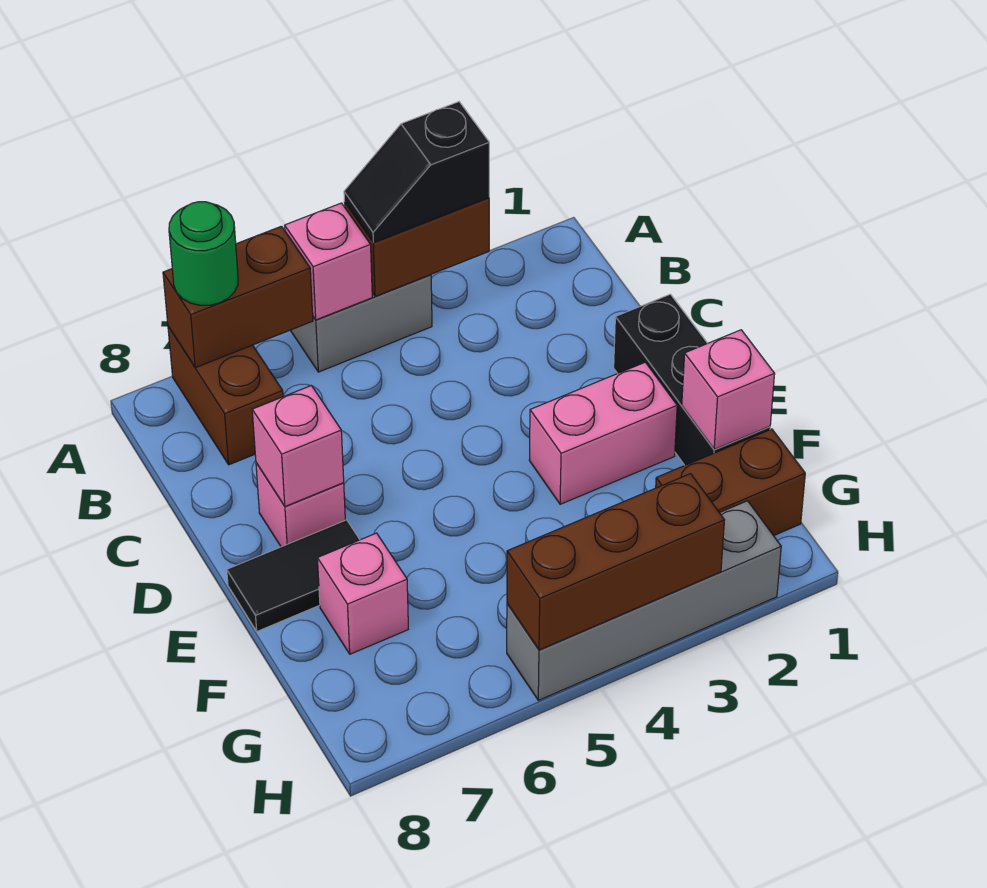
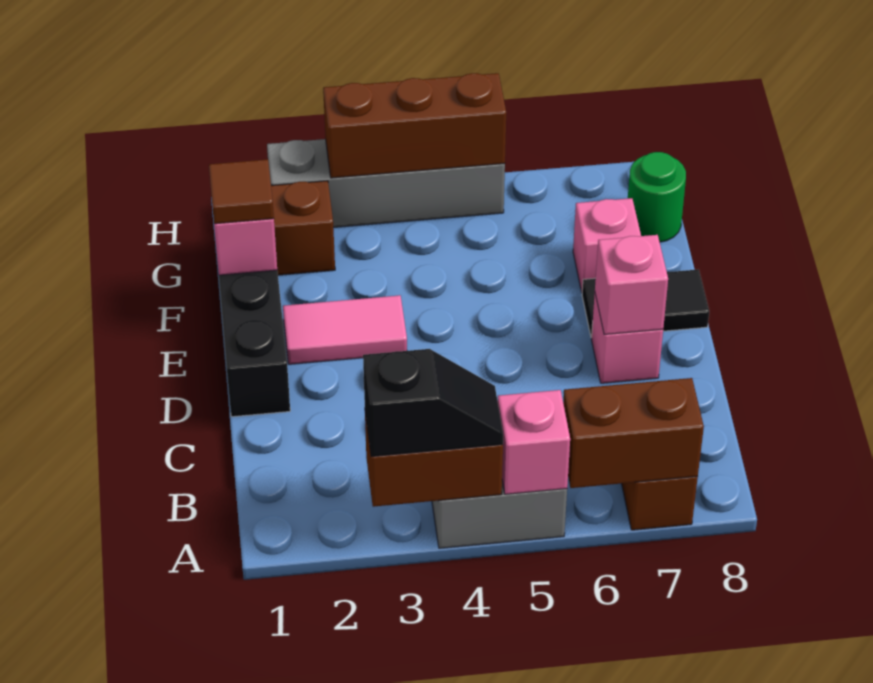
green 1x1 round brick [169,202,238,305] -> green 1x1 round brick moved to [628,152,686,242]
pink 1x2 brick [529,362,677,504] -> pink 1x2 tile [283,295,407,364]
none -> brown 1x1 tile [209,159,274,224]

